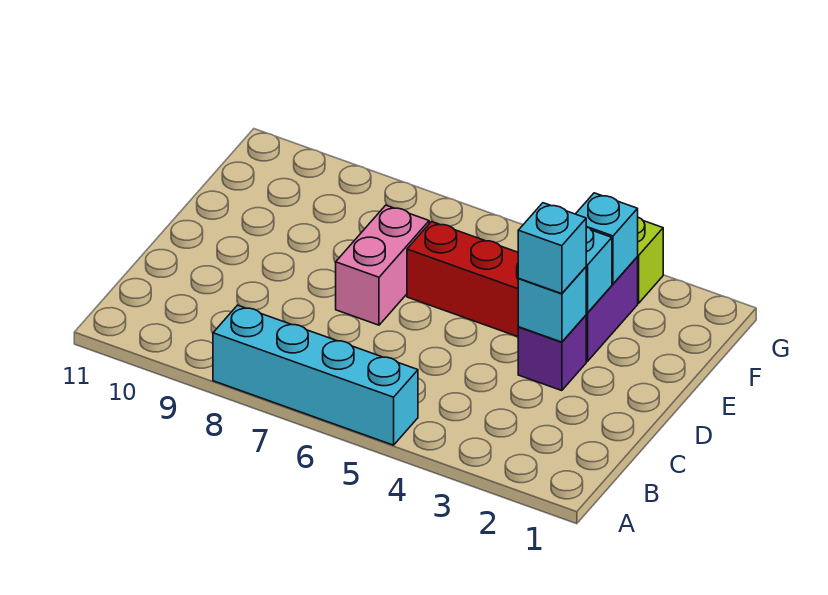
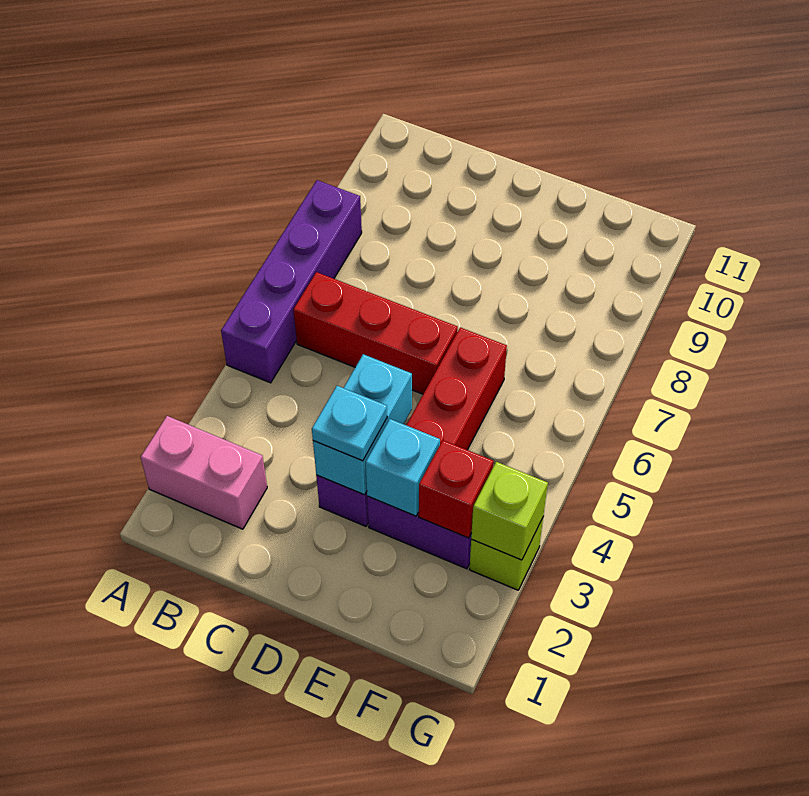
cyan 1x4 brick [213,305,418,445] -> purple 1x4 brick [221,180,362,383]
none -> red 1x3 brick [293,272,458,394]
cyan 1x1 brick [518,267,586,342] -> cyan 1x2 brick [313,354,412,495]
cyan 1x1 brick [518,203,586,294] -> cyan 1x1 plate [312,386,387,461]
pink 1x2 brick [336,205,429,325] -> pink 1x2 brick moved to [141,416,267,529]
cyan 1x1 brick [576,193,638,284] -> red 1x1 brick [419,440,493,538]
none -> lime 1x1 brick [471,462,548,560]

